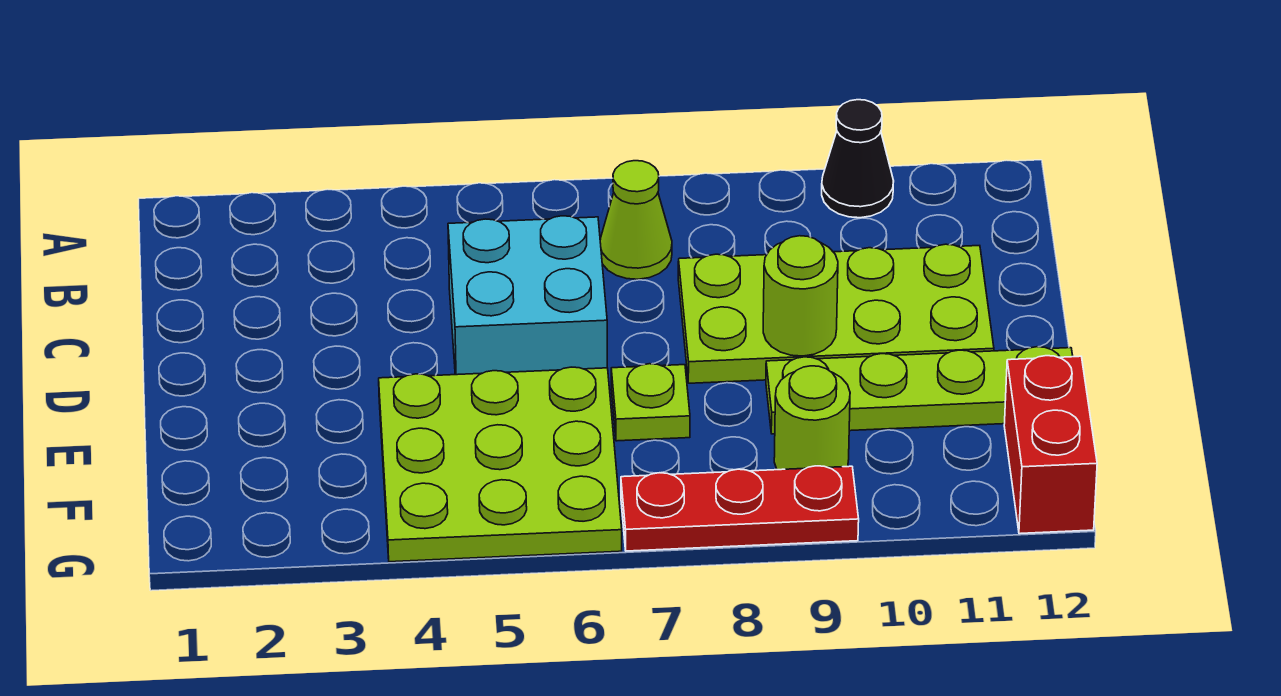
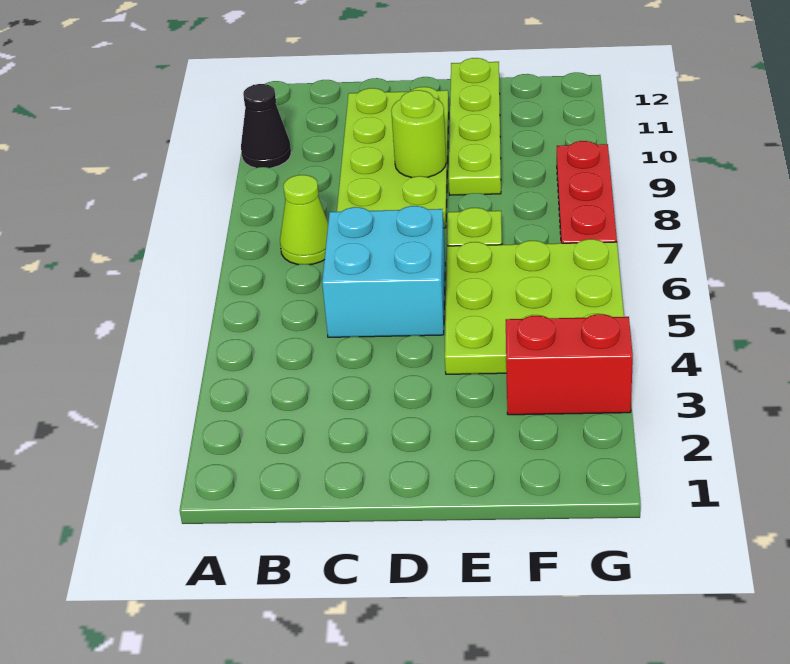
lime 1x1 round brick [774,366,850,470] -> none
red 1x2 brick [1004,356,1097,534] -> red 1x2 brick moved to [506,314,633,415]

